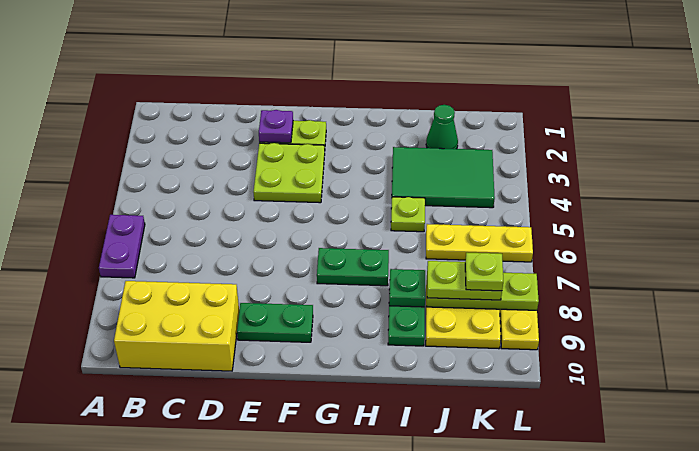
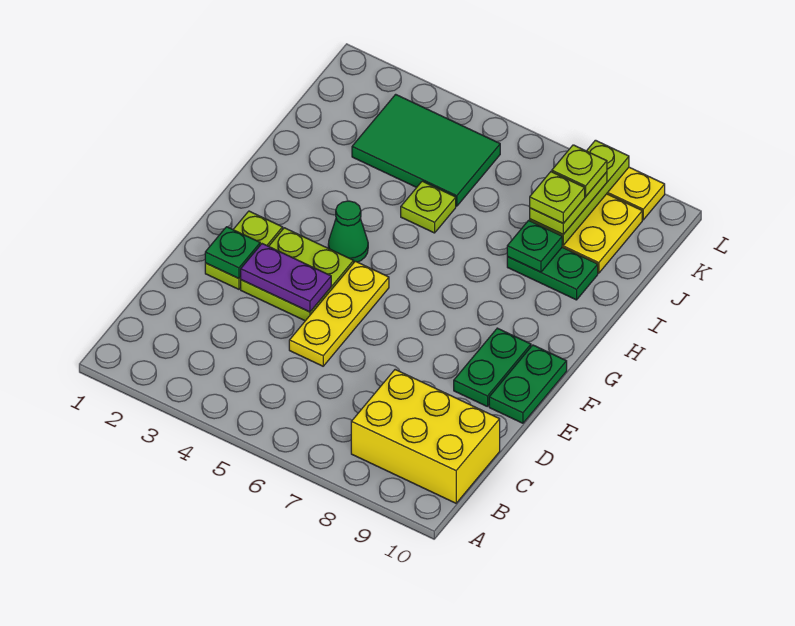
purple 1x2 plate [99,215,145,278] -> purple 1x2 plate moved to [241,244,331,312]
yellow 2x3 brick [114,281,239,371] -> yellow 2x3 brick turned to [351,370,500,503]
purple 1x1 plate [259,110,293,143] -> green 1x1 plate [205,227,260,279]
green 1x2 plate [317,248,389,286] -> green 1x2 plate moved to [489,345,567,423]
green 2x3 tile [392,147,495,208] -> green 2x3 tile turned to [352,94,500,206]
green 1x1 cone [426,105,458,149] -> green 1x1 cone moved to [328,201,368,262]
yellow 1x3 plate [426,224,533,262] -> yellow 1x3 plate moved to [289,261,389,366]
none -> lime 1x1 plate [530,172,585,223]

